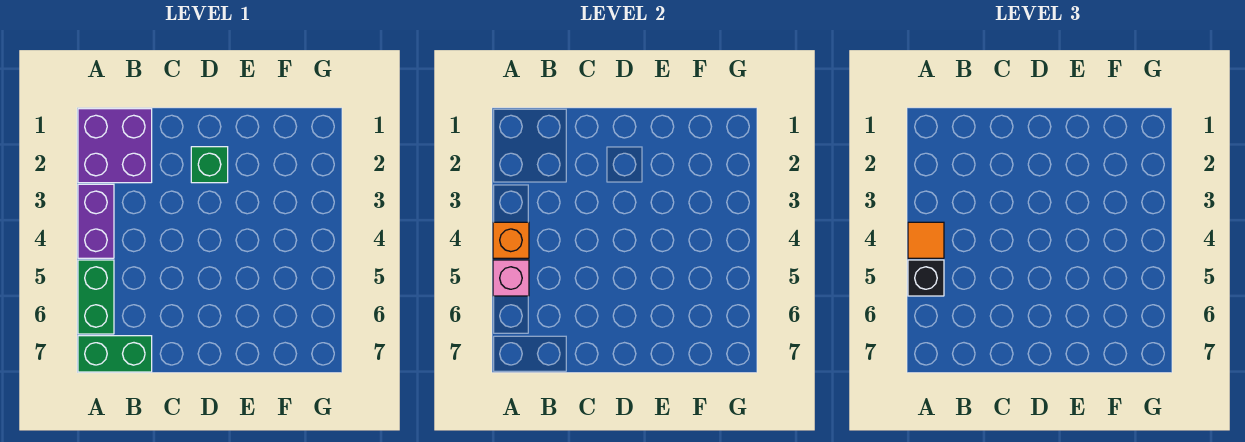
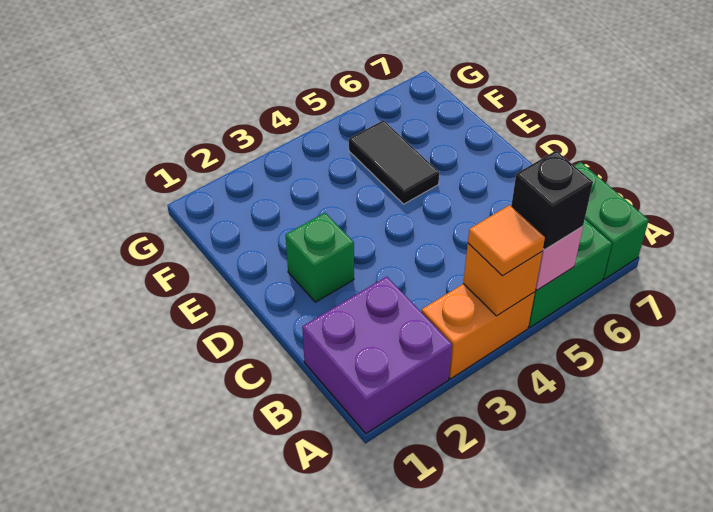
purple 1x2 brick [78,184,114,258] -> orange 1x2 brick [422,284,535,379]
none -> black 1x2 tile [349,120,439,204]

